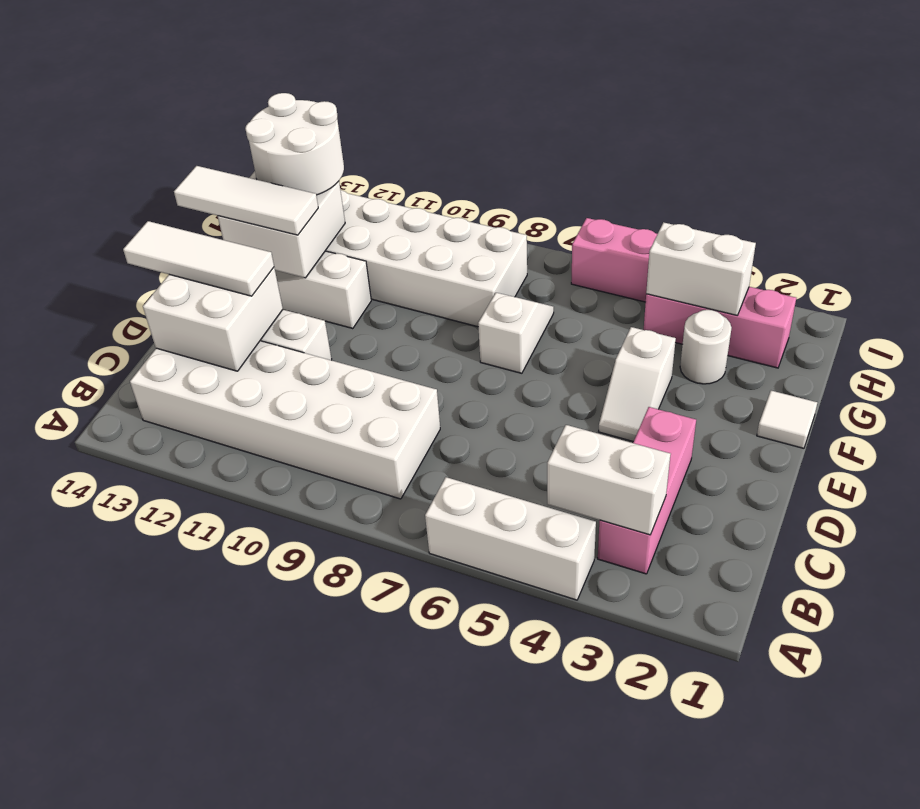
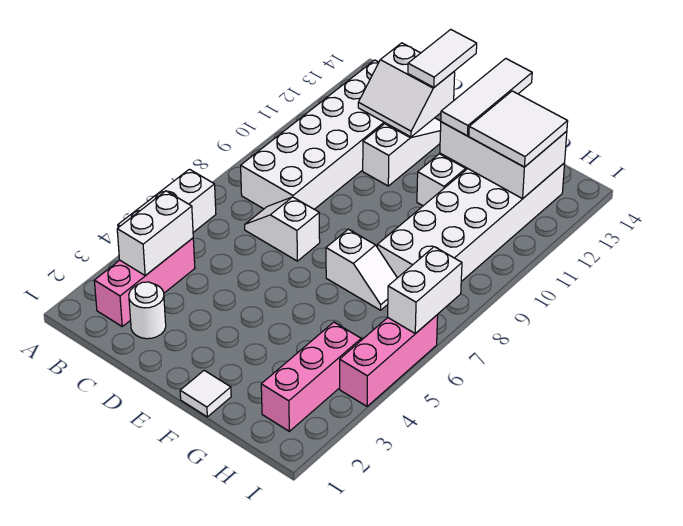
pink 1x3 brick [598,407,696,574] -> pink 1x3 brick turned to [94,238,195,326]
white 2x2 brick [143,267,283,371] -> white 2x2 slope [358,43,455,137]
white 1x3 tile [123,221,274,296] -> white 1x2 tile [408,29,477,87]
white 1x2 slope [599,327,676,442] -> white 1x2 slope moved to [245,197,320,261]
white 2x2 brick [218,171,345,278] -> white 2x3 brick [440,122,567,199]
white 1x1 round brick [680,310,732,384] -> white 1x1 round brick moved to [129,282,166,339]
white 2x2 round brick [245,93,344,195] -> white 2x2 tile [469,91,568,167]
white 1x2 brick [646,222,756,315] -> white 1x2 brick moved to [388,247,462,334]

